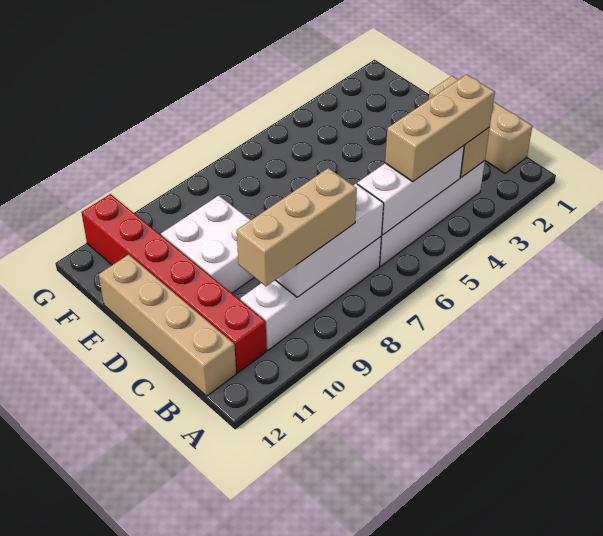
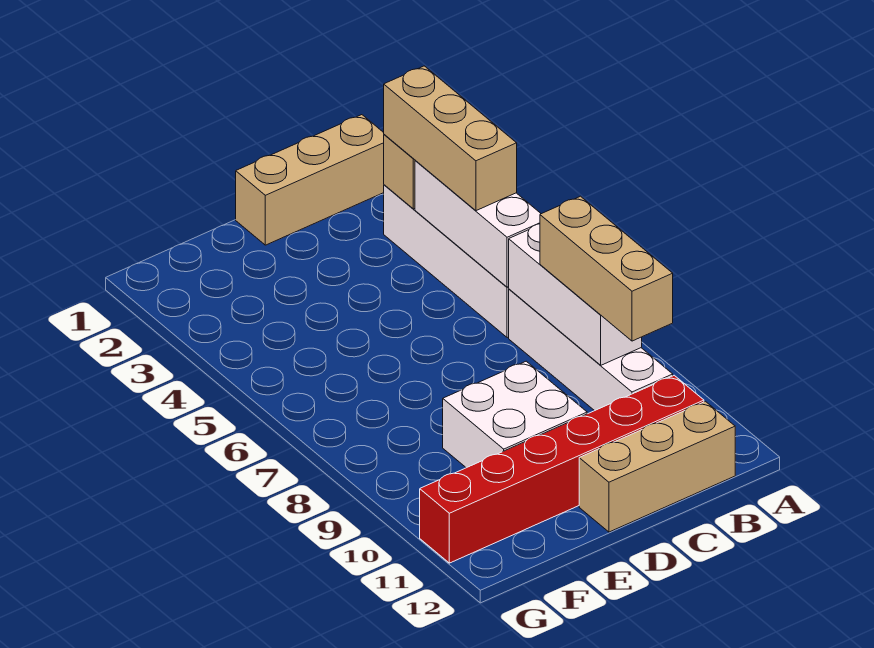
tan 1x4 brick [99,255,236,396] -> tan 1x3 brick [579,401,735,532]

